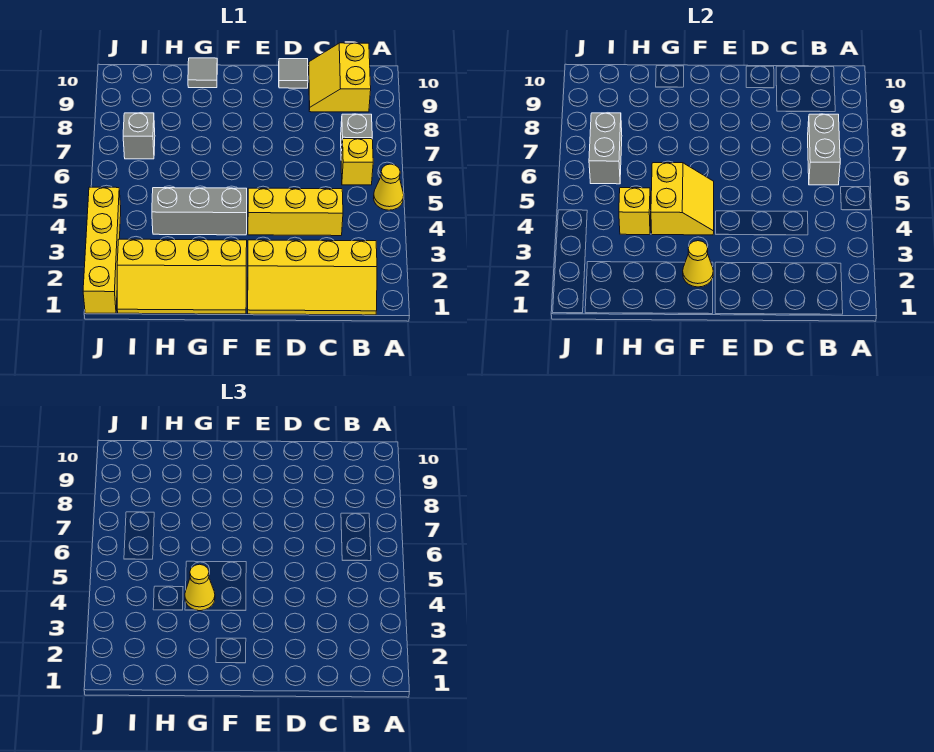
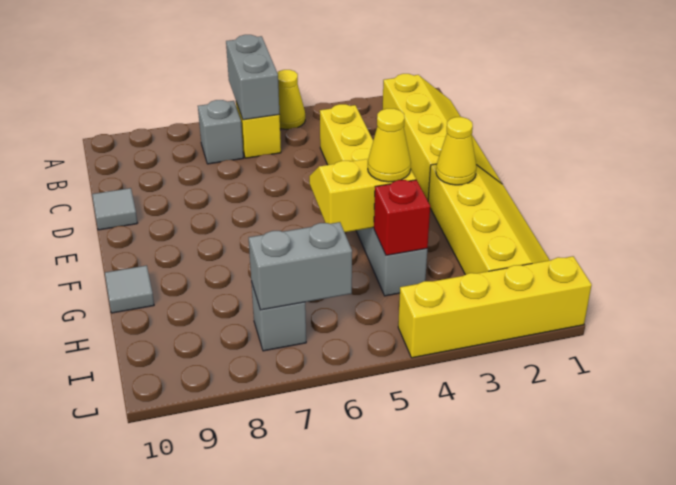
grey 1x2 brick [808,114,840,185] -> grey 1x2 brick turned to [226,35,280,120]
yellow 2x2 slope [309,43,371,112] -> none
yellow 1x1 brick [619,188,651,235] -> red 1x1 brick [374,180,430,255]

